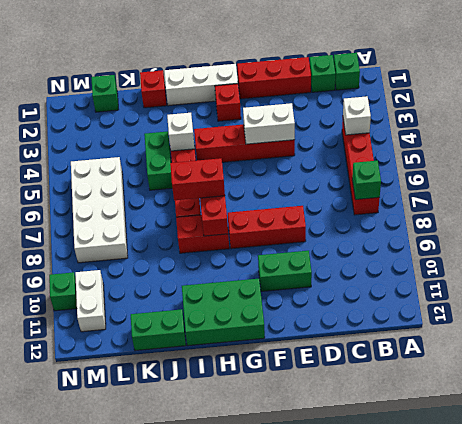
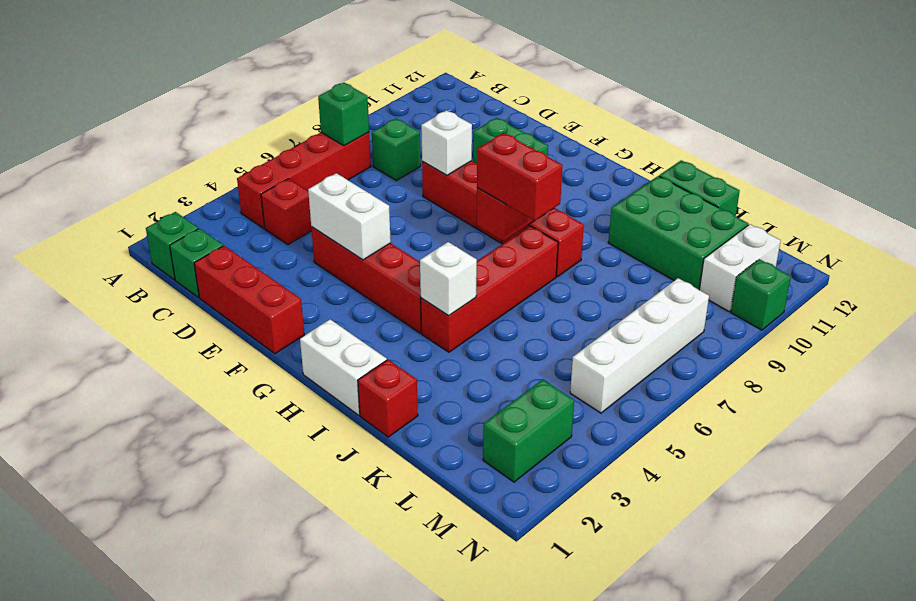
white 1x1 brick [343,96,371,135] -> white 1x1 brick moved to [421,110,472,175]
white 1x3 brick [164,64,238,106] -> white 1x2 brick [300,319,387,415]
red 1x1 brick [215,84,241,121] -> red 1x1 brick moved to [261,179,312,245]
green 2x3 brick [182,279,265,346] -> green 2x3 brick moved to [608,176,748,290]
green 1x2 brick [144,131,172,190] -> green 1x2 brick moved to [483,379,574,482]
green 1x1 brick [91,75,118,112] -> green 1x1 brick moved to [372,118,421,181]
white 2x4 brick [71,157,128,263] -> white 1x4 brick [570,278,709,413]

